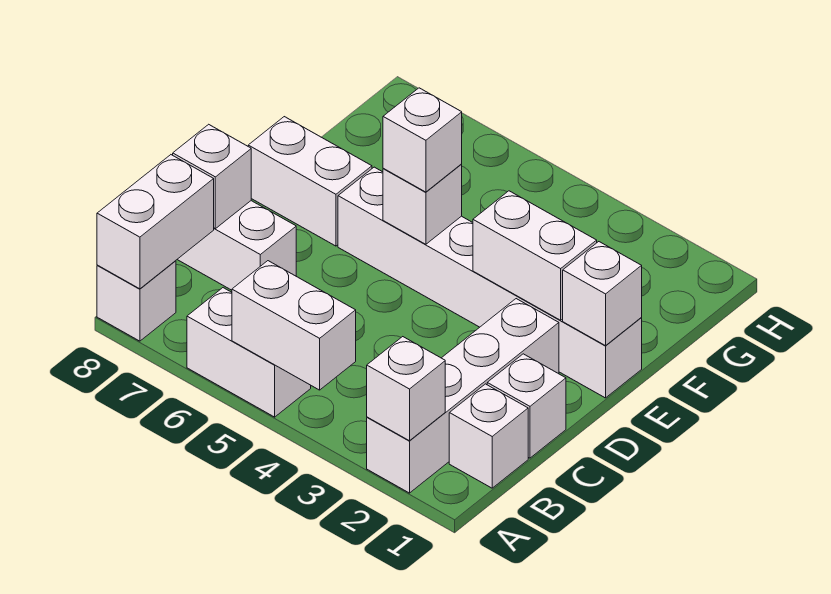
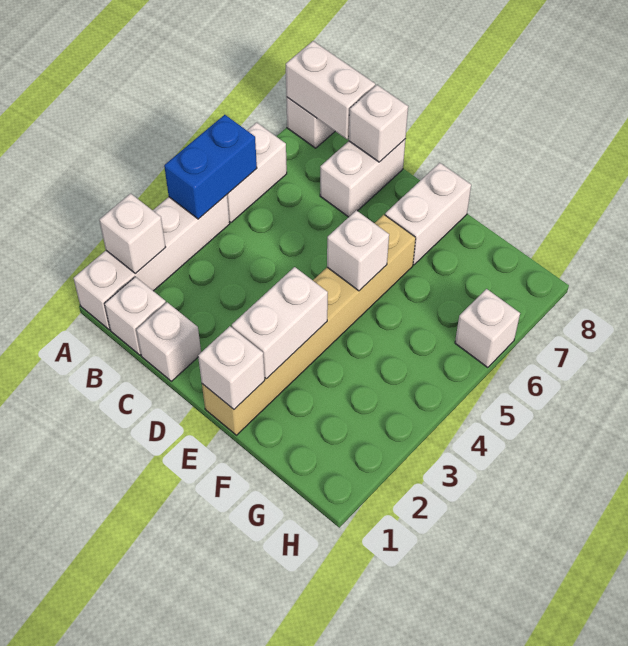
white 1x4 brick [367,299,559,493] -> white 1x4 brick turned to [73,195,230,330]
white 1x2 brick [232,261,356,390] -> blue 1x2 brick [164,115,257,219]
white 1x6 brick [338,167,642,398] -> tan 1x6 brick [202,215,416,435]
white 1x1 brick [383,88,462,192] -> white 1x1 brick moved to [455,289,520,368]

